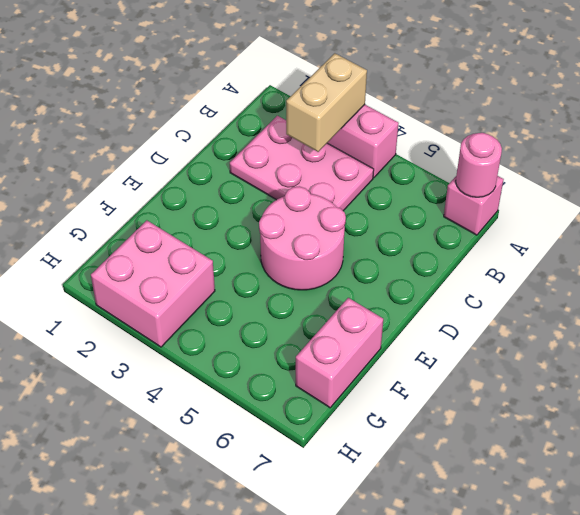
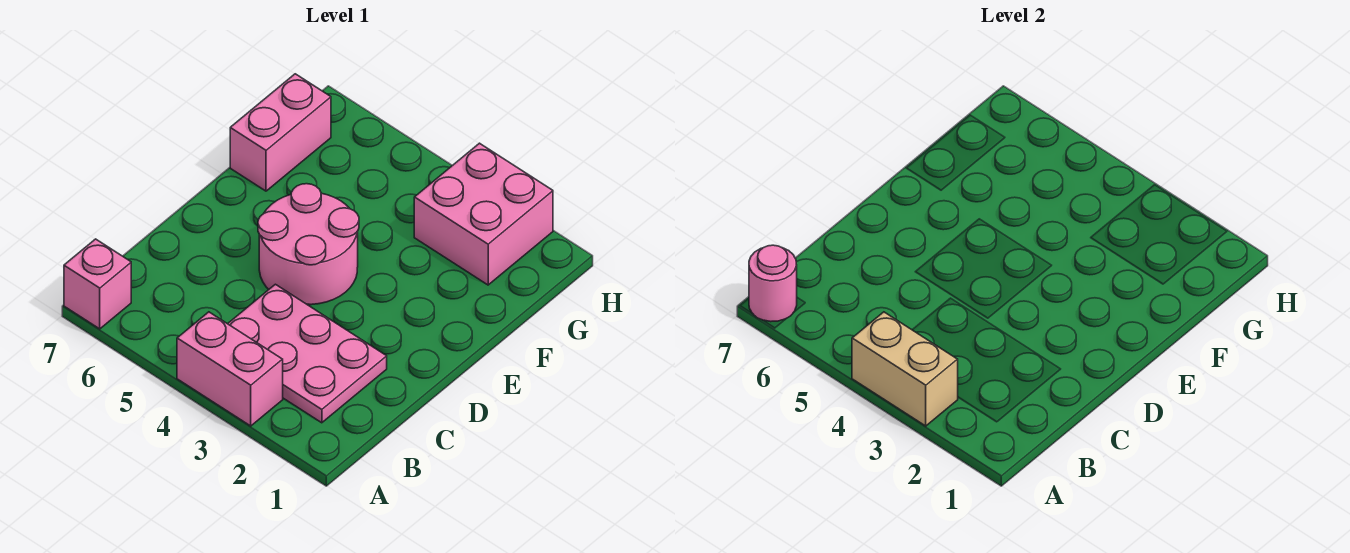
tan 1x2 brick [286,53,367,152] -> tan 1x2 brick turned to [852,312,958,426]

